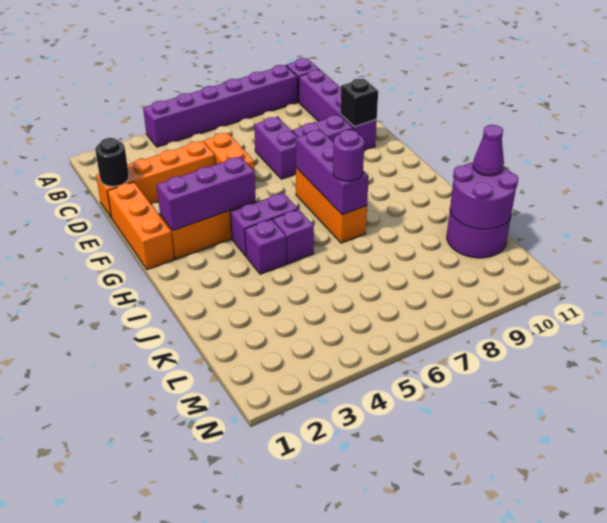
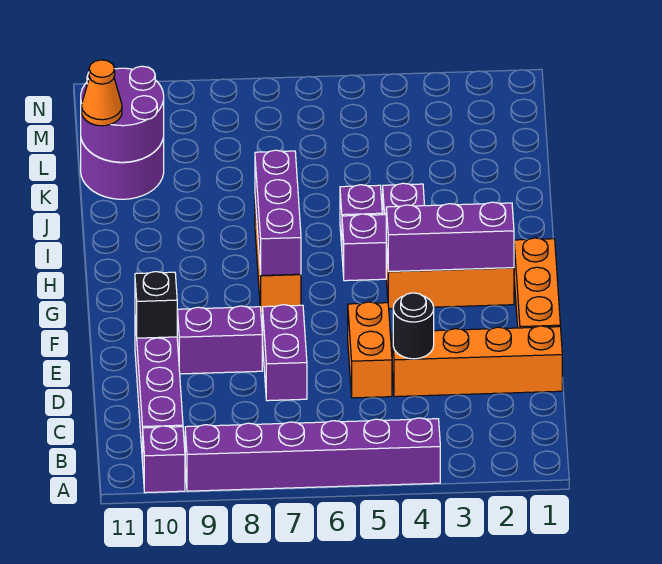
black 1x1 round brick [95,138,129,186] -> black 1x1 round brick moved to [393,293,434,359]
purple 1x1 round brick [333,130,364,181] -> none
purple 1x1 cone [473,125,504,176] -> orange 1x1 cone [82,60,122,126]

